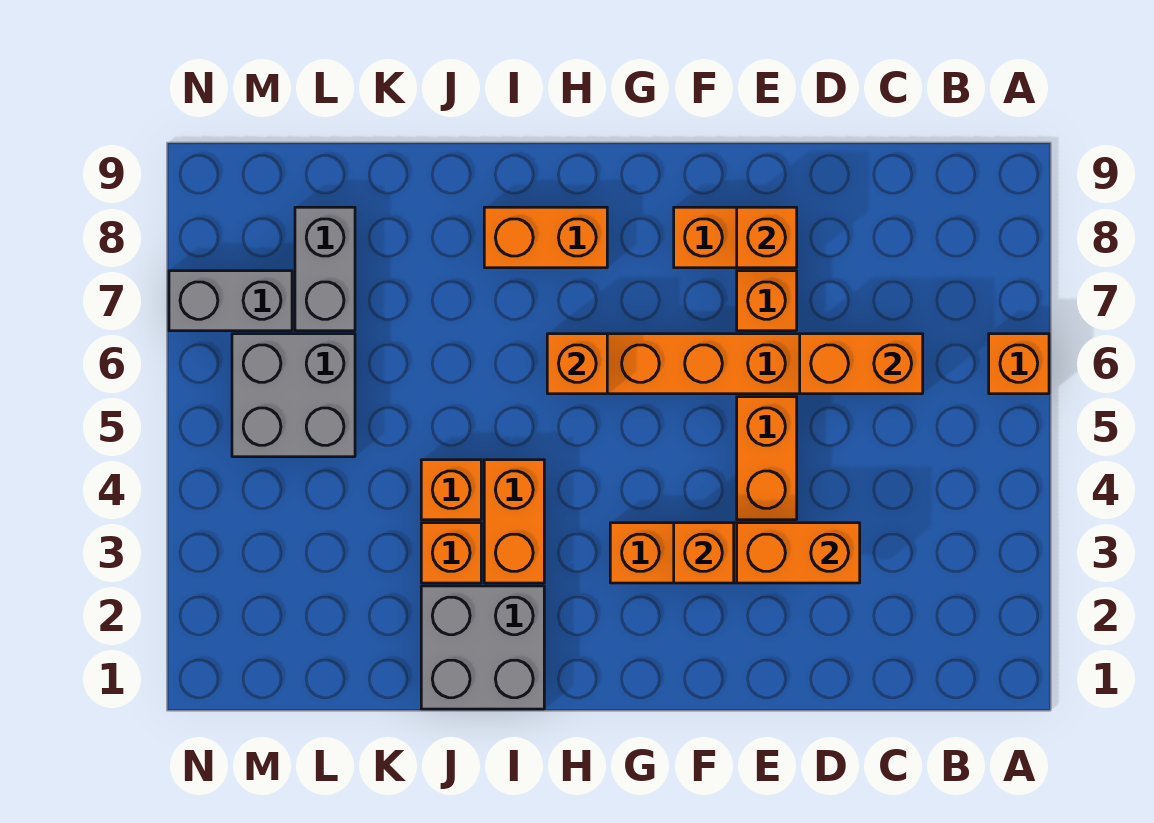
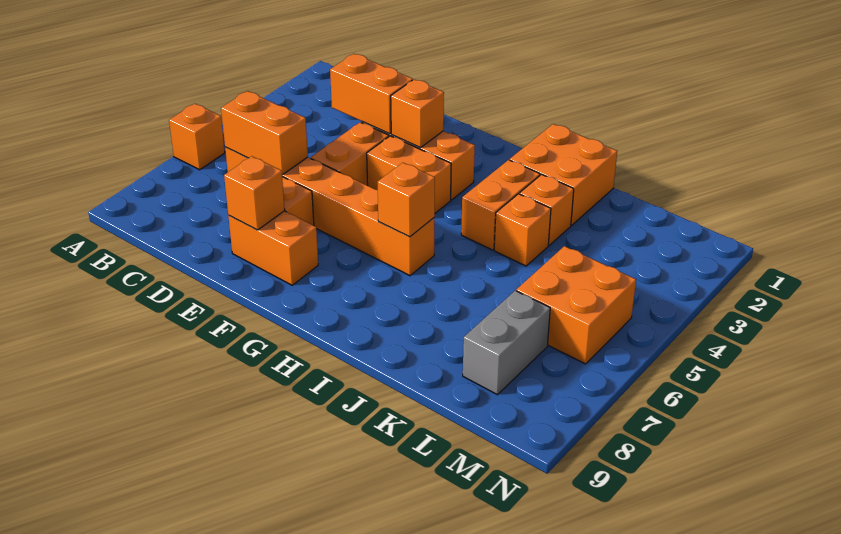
orange 1x2 brick [484,207,607,268] -> orange 1x2 brick moved to [367,136,451,213]
grey 2x2 brick [421,586,544,709] -> orange 2x2 brick [510,124,617,225]
grey 2x2 brick [232,334,355,457] -> orange 2x2 brick [516,246,636,364]
grey 1x2 brick [169,271,292,331] -> none

